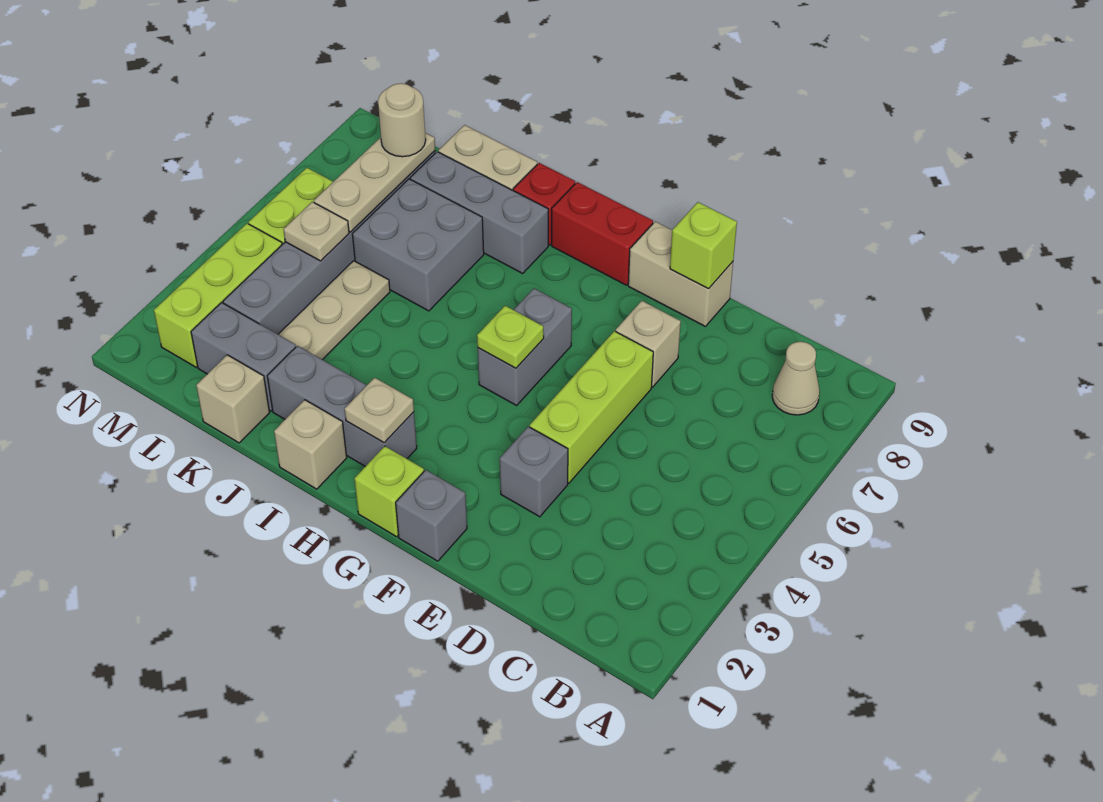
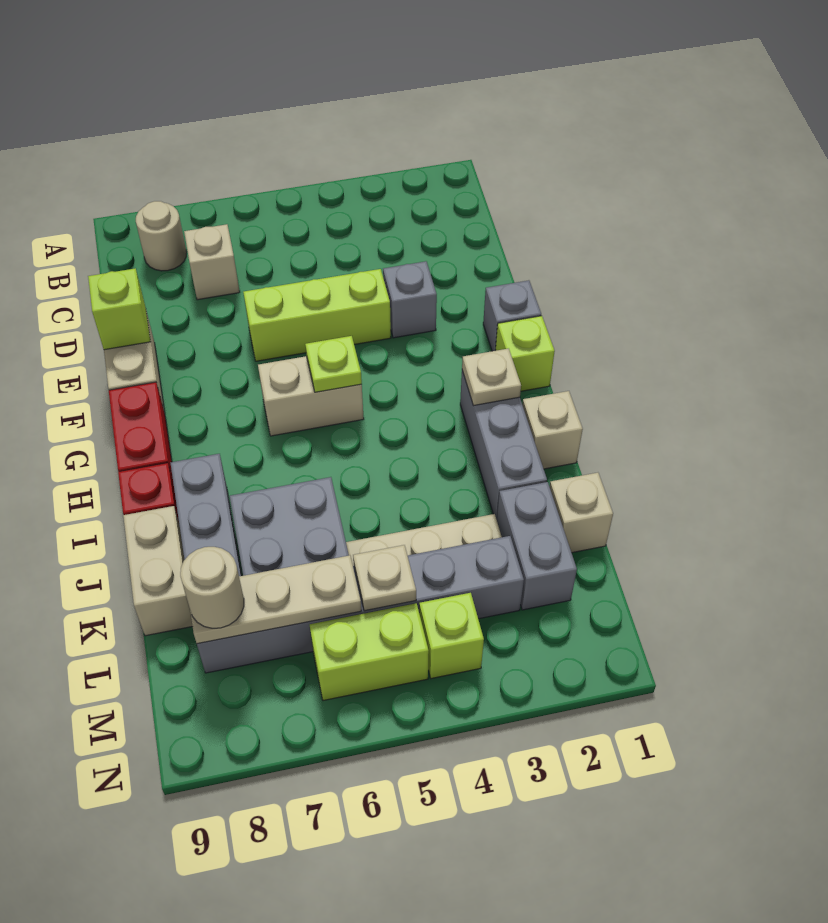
tan 1x1 cone [772,342,820,415] -> tan 1x1 round brick [136,201,187,271]
tan 1x1 brick [616,301,681,387] -> tan 1x1 brick moved to [184,224,240,300]
grey 1x2 brick [478,289,572,405] -> tan 1x2 brick [258,356,364,436]
lime 1x3 brick [154,224,282,367] -> lime 1x1 brick [419,593,484,679]

